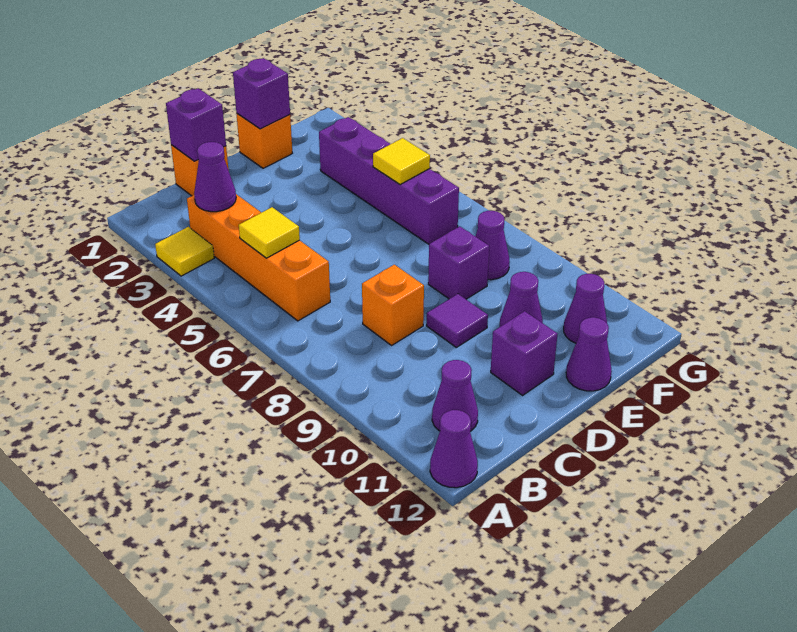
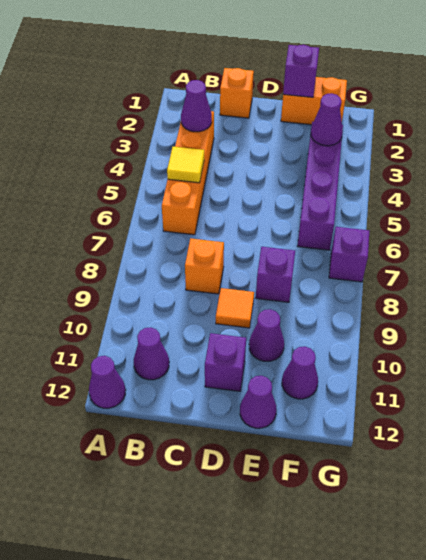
yellow 1x1 tile [155,227,214,276] -> none
purple 1x1 brick [166,88,226,161] -> purple 1x1 brick moved to [329,227,369,282]
purple 1x1 tile [426,294,488,347] -> orange 1x1 tile [216,288,254,328]
orange 1x1 brick [237,114,292,168] -> orange 1x2 brick [281,77,347,125]
yellow 1x1 tile [373,138,430,185] -> none
purple 1x1 cone [475,211,510,280] -> purple 1x1 cone moved to [311,93,343,146]

